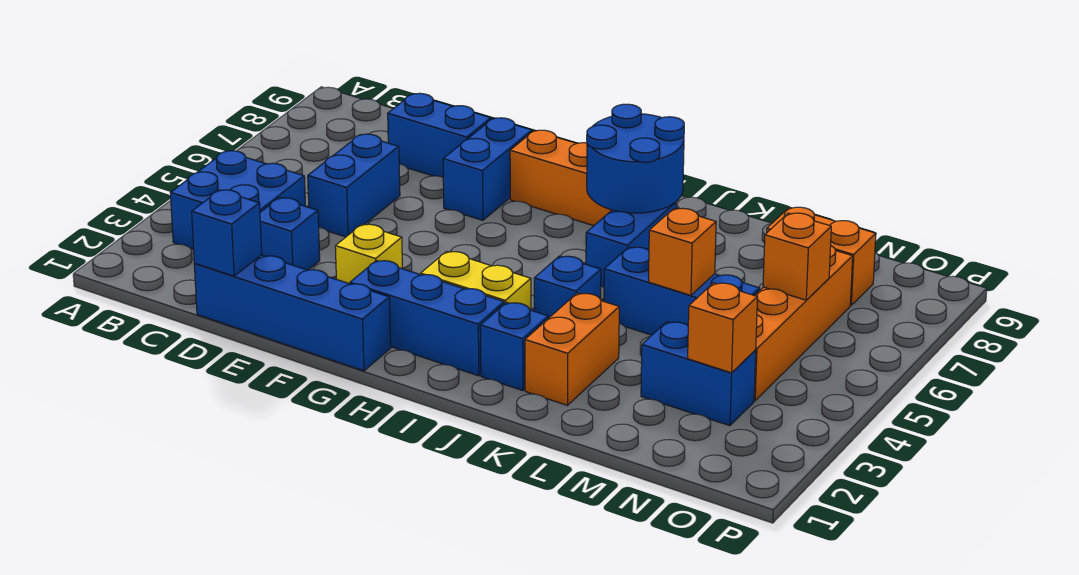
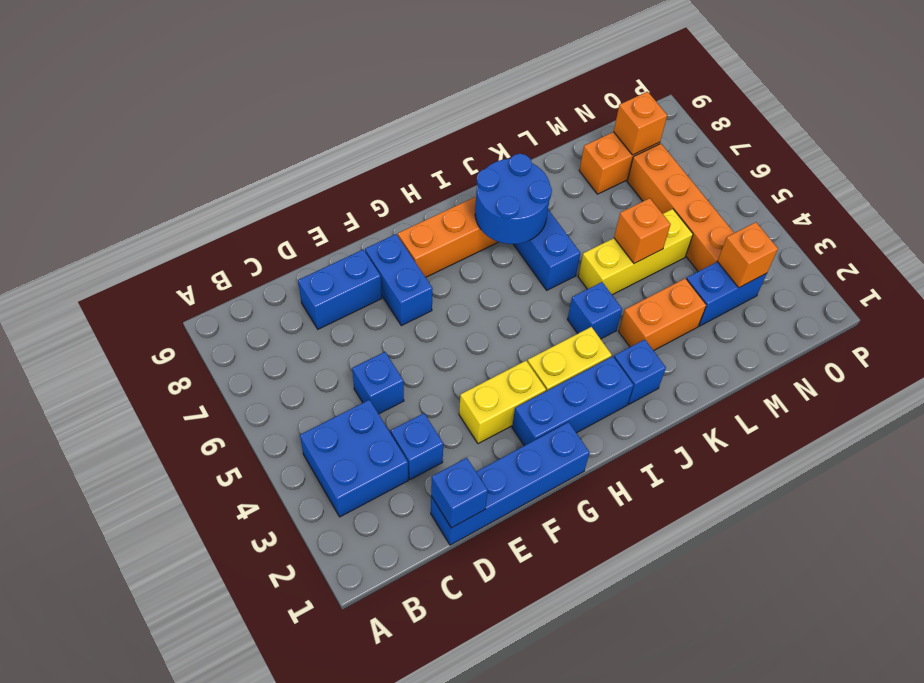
blue 1x2 brick [308,134,400,237] -> blue 1x1 brick [352,352,404,414]
yellow 1x1 brick [335,224,402,284] -> yellow 1x2 brick [459,361,546,444]
orange 1x2 brick [525,293,619,405] -> orange 1x2 brick turned to [619,278,706,351]
blue 1x3 brick [604,247,760,335] -> yellow 1x3 brick [578,209,693,295]
orange 1x1 brick [763,213,831,300] -> orange 1x1 brick moved to [614,92,667,155]

